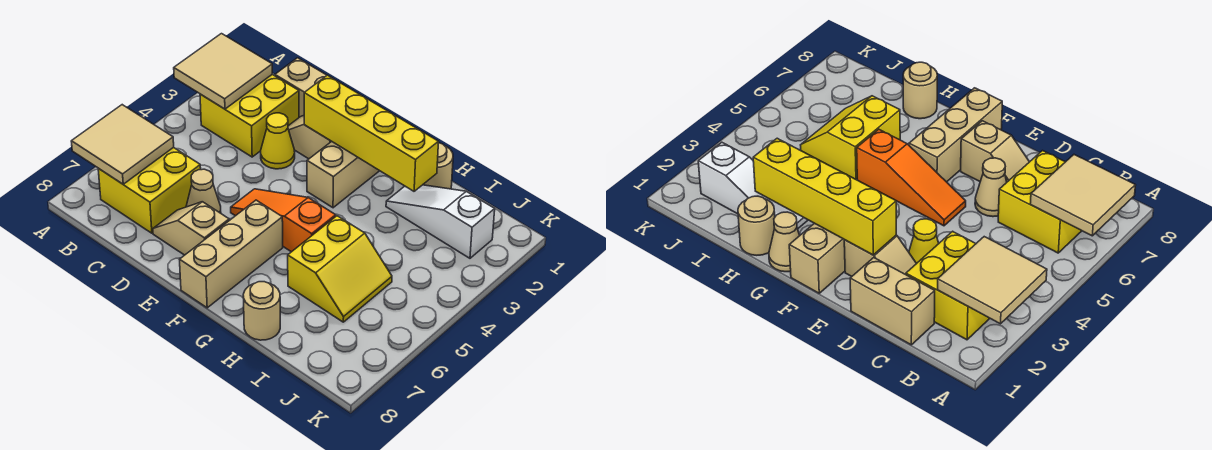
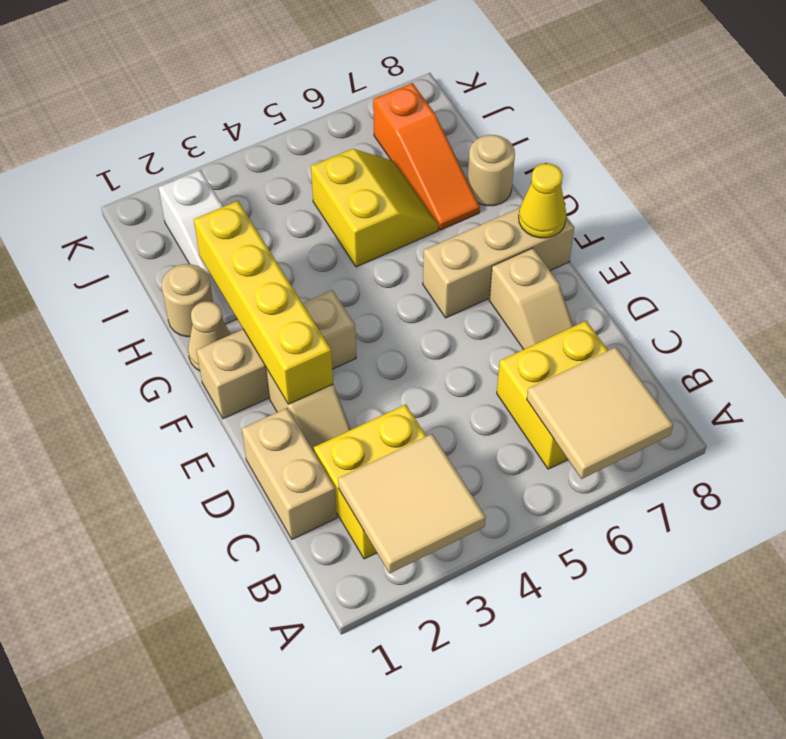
yellow 1x1 cone [261,113,295,169] -> yellow 1x1 cone moved to [519,164,566,238]
tan 1x1 cone [186,169,221,213] -> none
orange 1x3 slope [231,189,336,252] -> orange 1x3 slope moved to [373,83,480,230]
yellow 2x2 slope [288,216,392,322] -> yellow 2x2 slope turned to [311,149,438,267]

